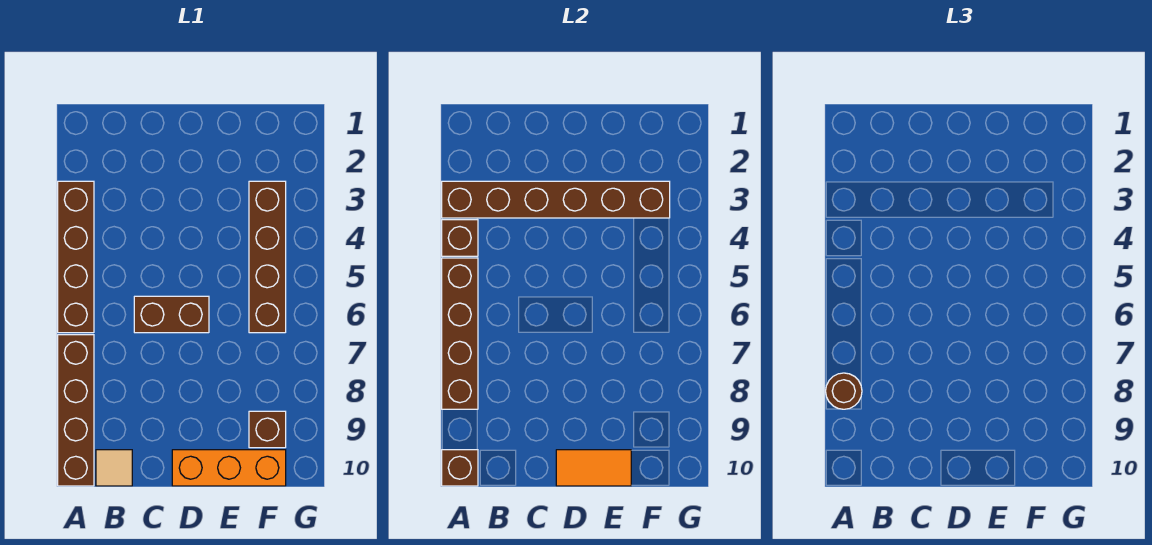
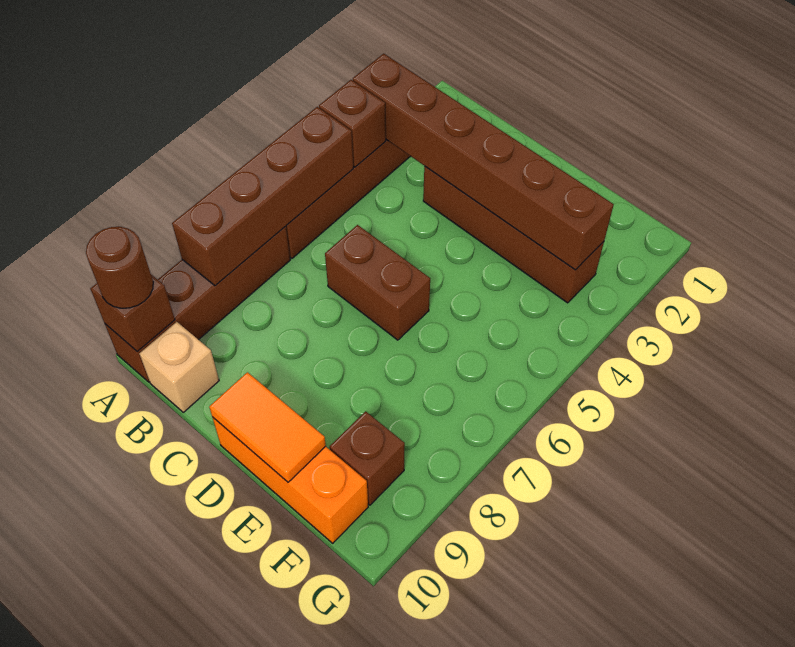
brown 1x1 round brick [826,373,862,409] -> brown 1x1 round brick moved to [86,227,153,308]
tan 1x1 tile [96,450,132,486] -> tan 1x1 brick [139,322,219,412]
brown 1x4 brick [249,181,286,333] -> brown 1x4 brick turned to [423,166,604,303]

